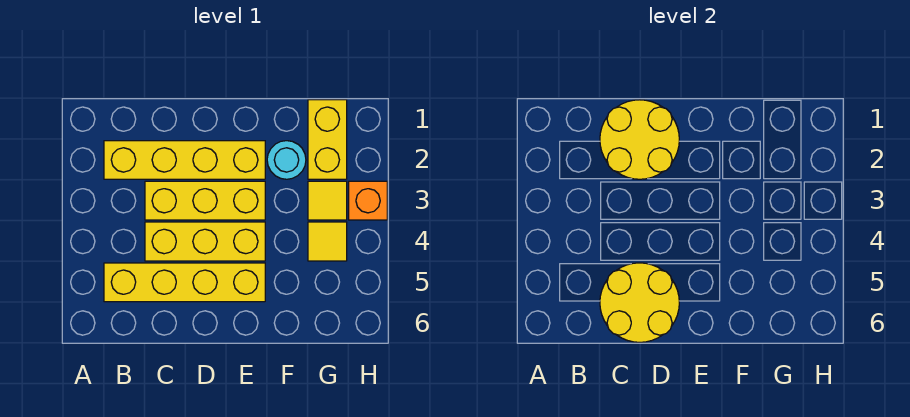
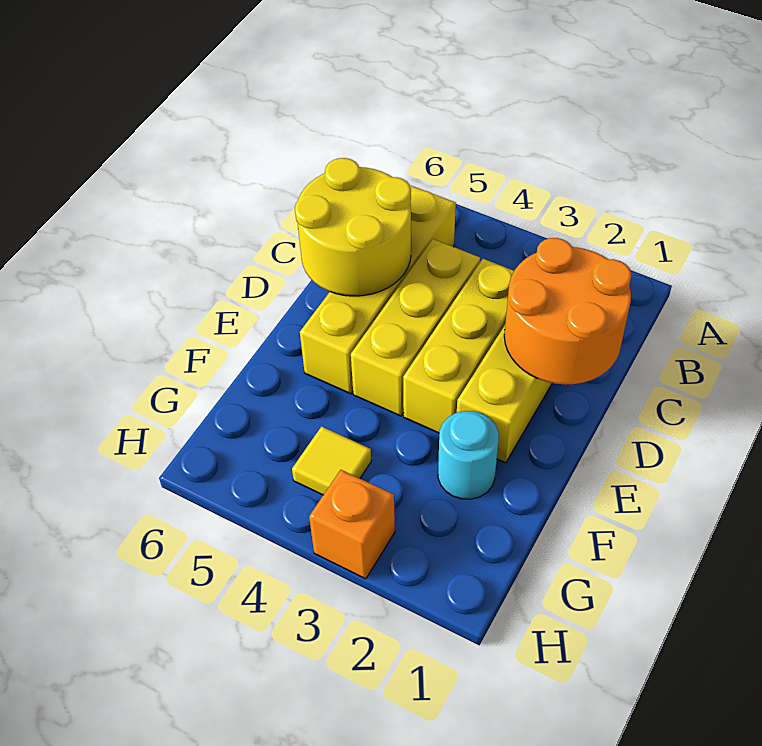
yellow 2x2 round brick [600,100,679,179] -> orange 2x2 round brick [504,238,631,385]
yellow 1x2 brick [308,100,347,179] -> none
yellow 1x1 tile [308,181,347,220] -> none

